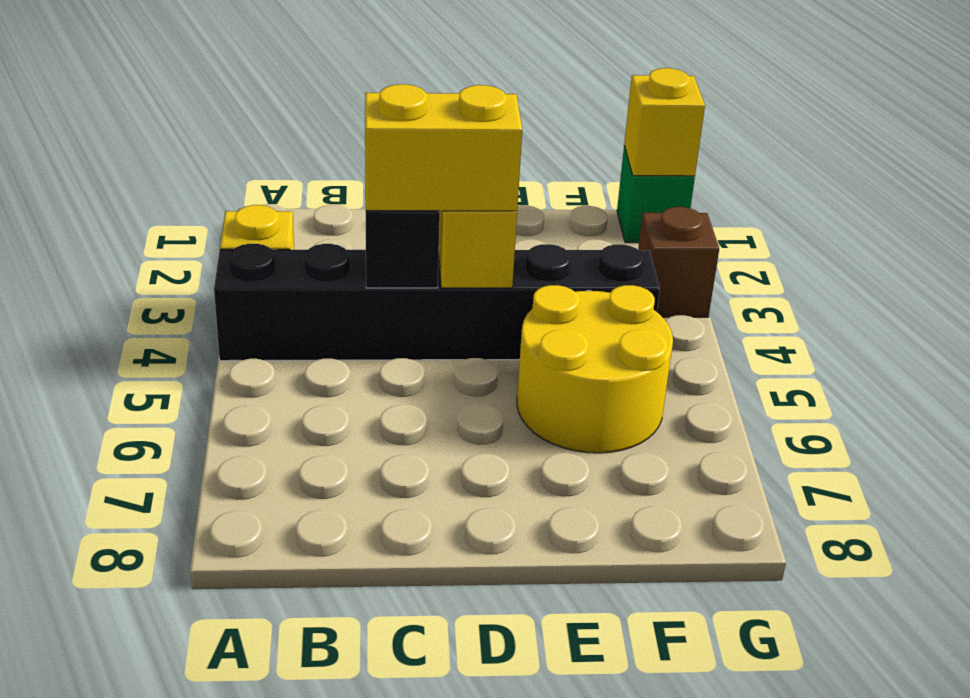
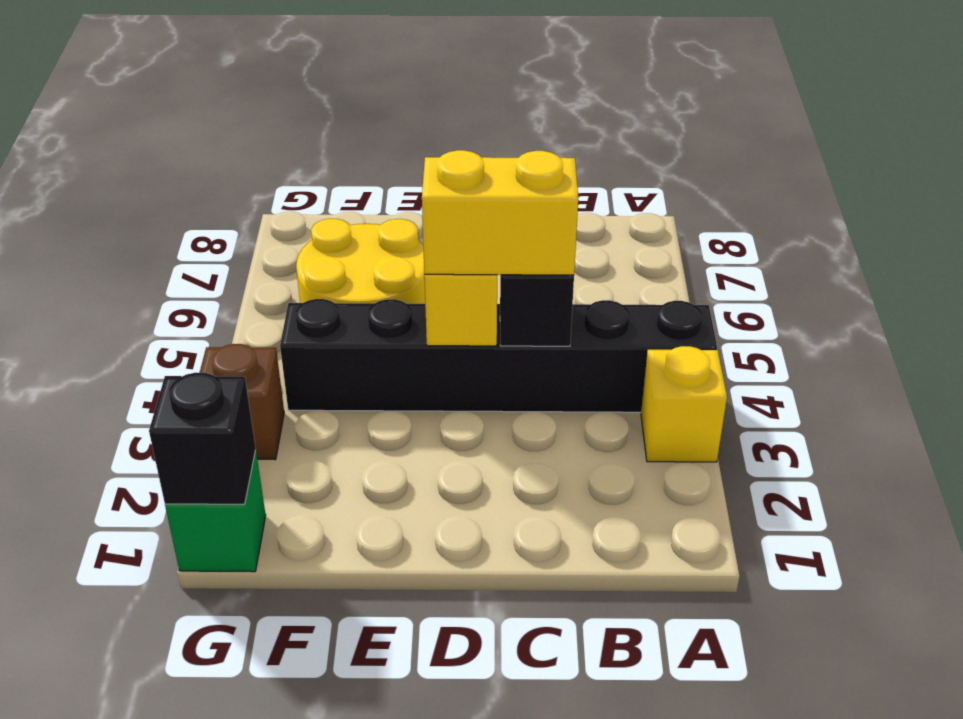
yellow 1x1 brick [624,68,705,176] -> black 1x1 brick [149,373,256,504]

